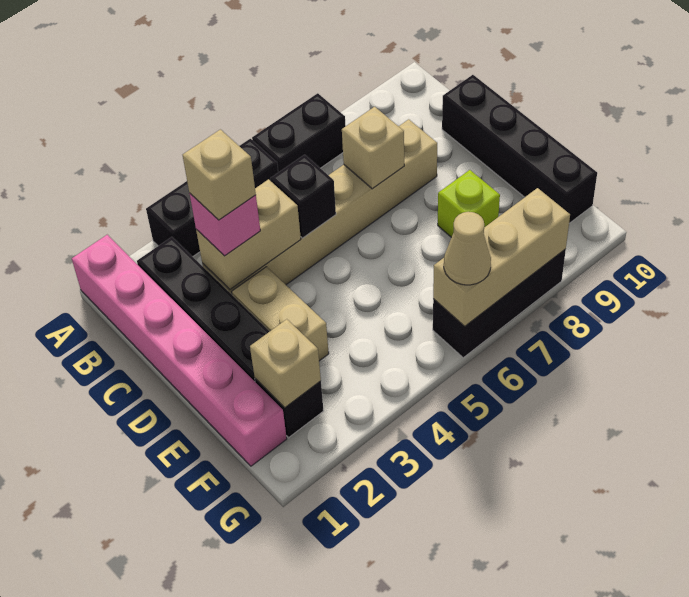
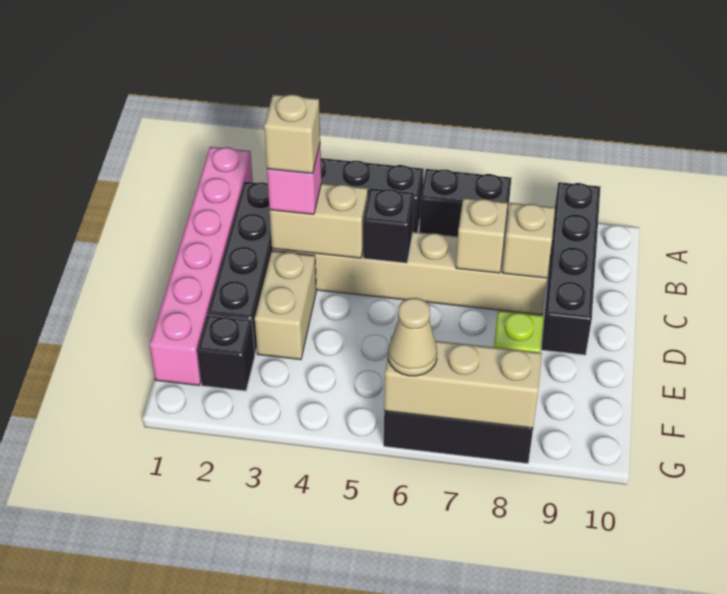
black 1x4 brick [442,75,597,223] -> black 1x4 brick moved to [541,182,601,355]
tan 1x1 brick [250,319,321,408] -> tan 1x1 brick moved to [503,203,555,278]

